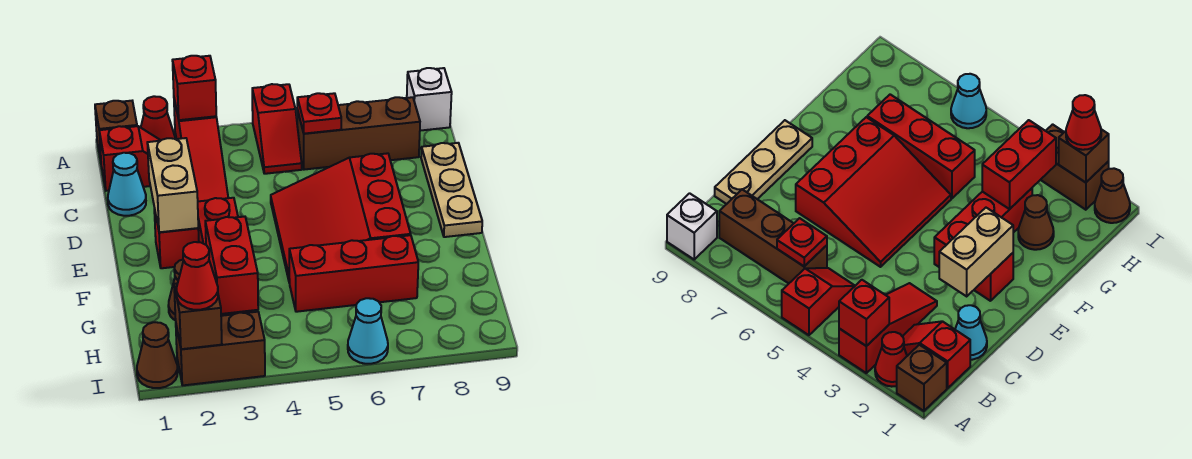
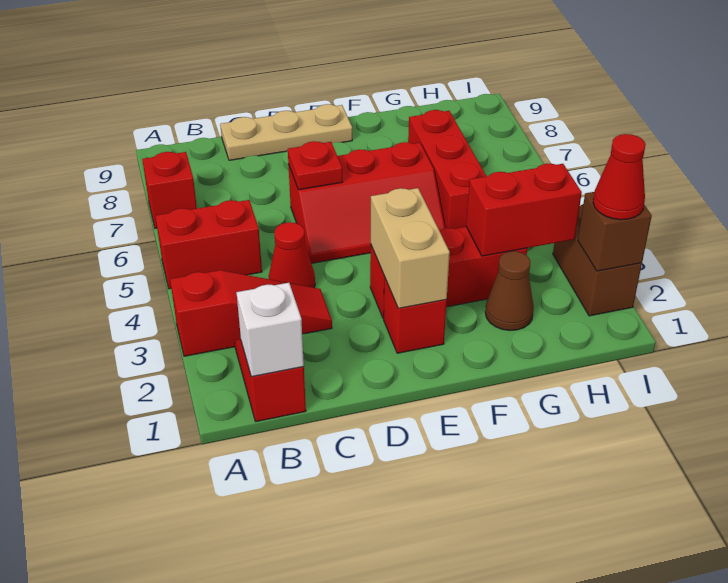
brown 1x1 brick [95,101,137,160] -> none
red 1x1 cone [141,96,175,140] -> red 1x1 cone moved to [269,222,315,288]
red 1x1 brick [172,56,216,120] -> red 1x1 brick moved to [142,152,197,228]
red 1x2 slope [252,84,302,174] -> red 1x2 brick [155,200,262,289]
white 1x1 brick [407,68,452,131] -> white 1x1 brick moved to [236,283,304,377]
brown 1x3 brick [297,97,420,170] -> none
red 1x1 plate [297,93,341,134] -> red 1x1 plate moved to [288,141,342,190]
cyan 1x1 cone [108,153,146,216] -> none
tan 1x2 brick [147,138,198,232] -> tan 1x2 brick turned to [371,188,450,308]
red 3x3 slope [271,153,411,283] -> red 2x3 slope [288,142,445,263]
brown 1x1 cone [137,322,178,388] -> none
cyan 1x1 cone [348,298,388,364] -> none

